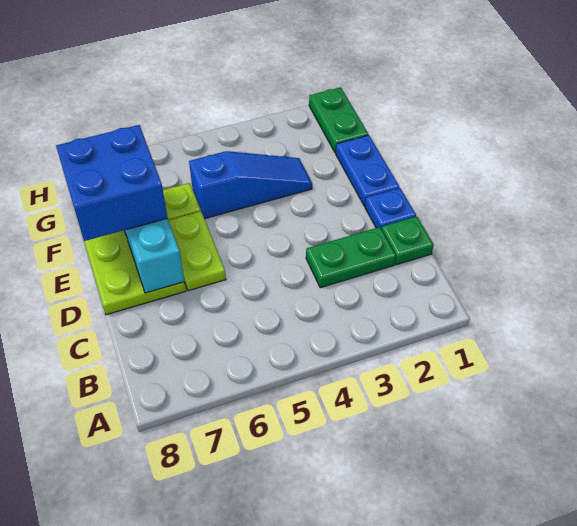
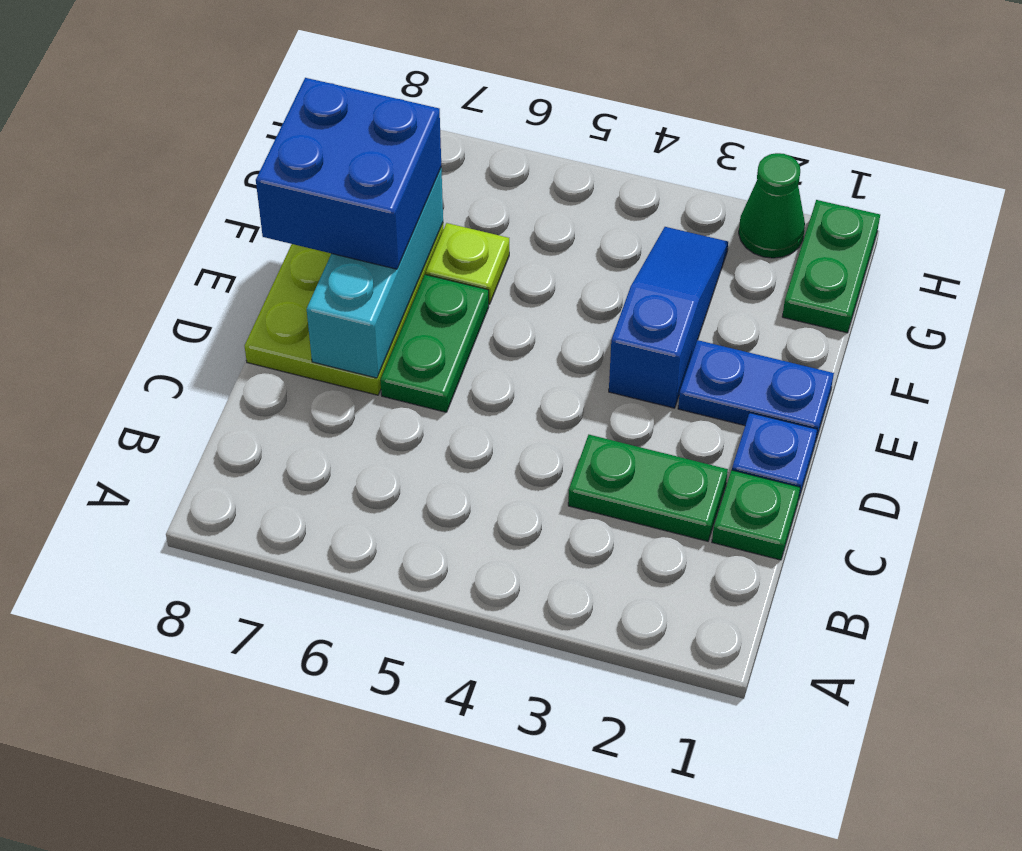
lime 1x2 plate [168,211,226,291] -> green 1x2 plate [380,275,489,412]
blue 1x2 plate [336,135,399,206] -> blue 1x2 plate turned to [678,340,834,443]
blue 1x3 slope [189,151,312,219] -> blue 1x3 slope turned to [609,227,728,408]
none -> green 1x1 cone [739,153,805,258]

